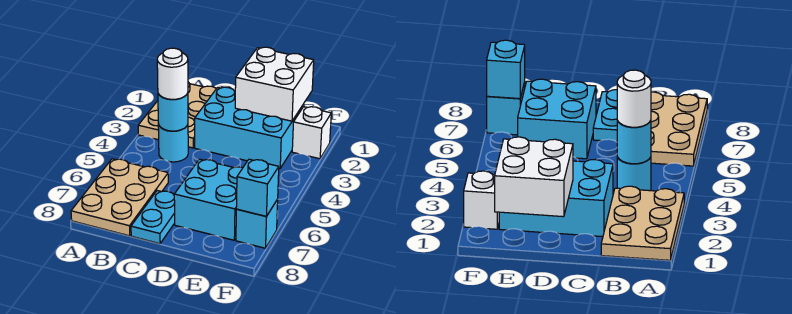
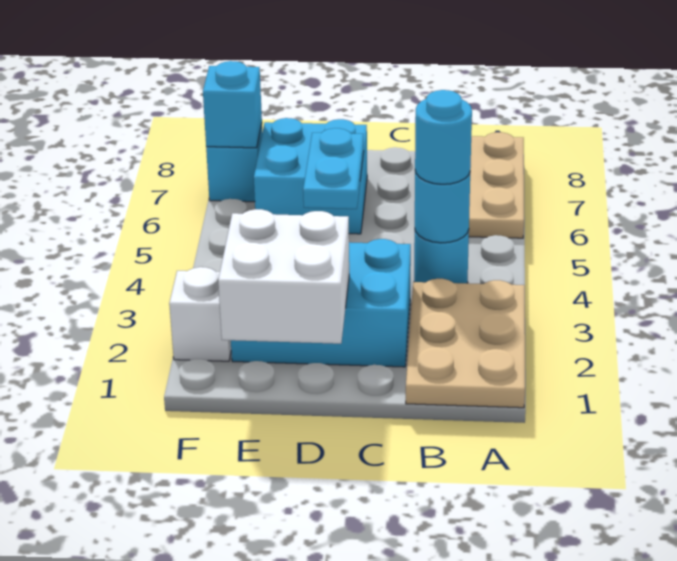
white 1x1 round brick [157,48,188,99] -> cyan 1x1 round brick [415,90,472,184]
cyan 1x2 plate [131,191,175,244] -> cyan 1x2 plate moved to [303,128,364,209]

